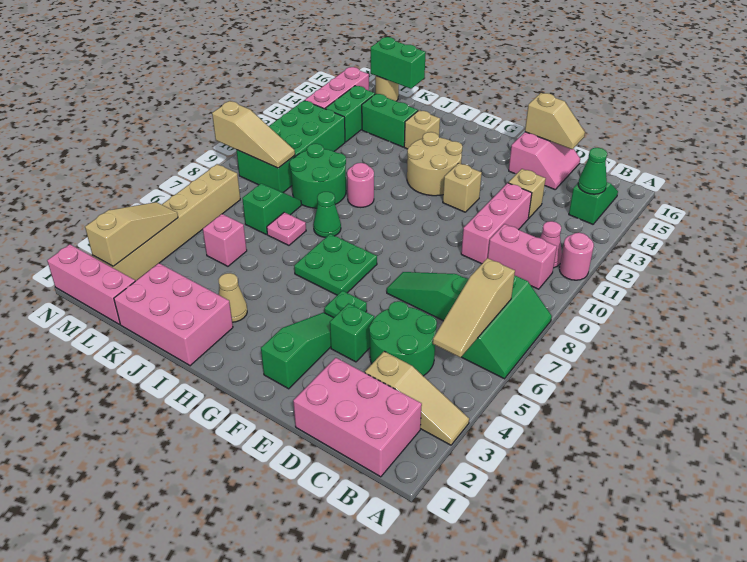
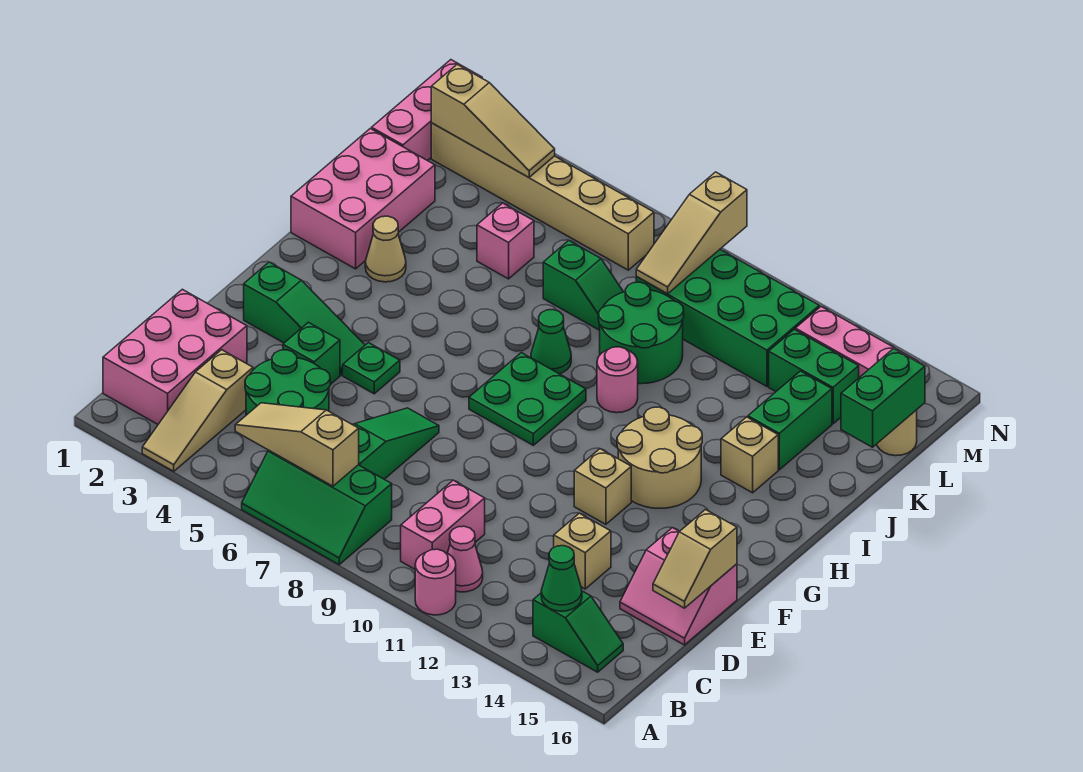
pink 1x3 brick [461,183,532,264] -> none
green 2x2 plate [294,234,377,295] -> green 2x2 plate moved to [469,353,586,445]
pink 1x1 plate [267,212,306,245] -> none

